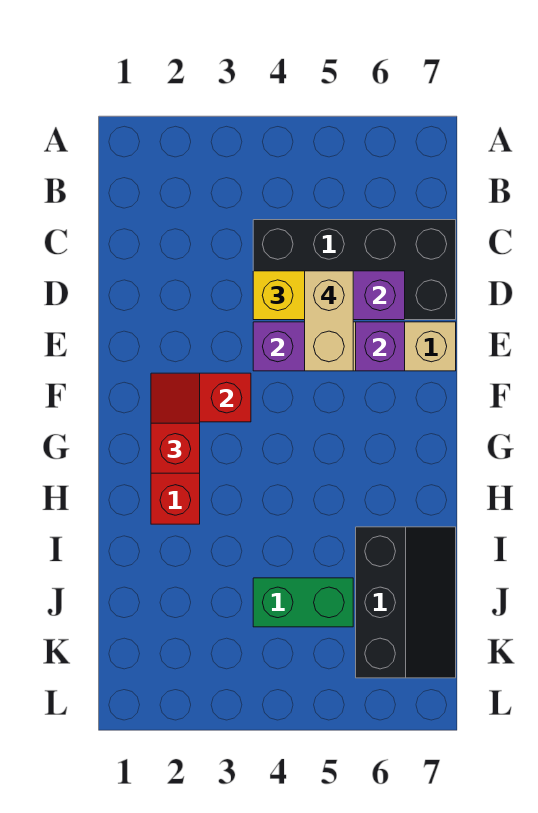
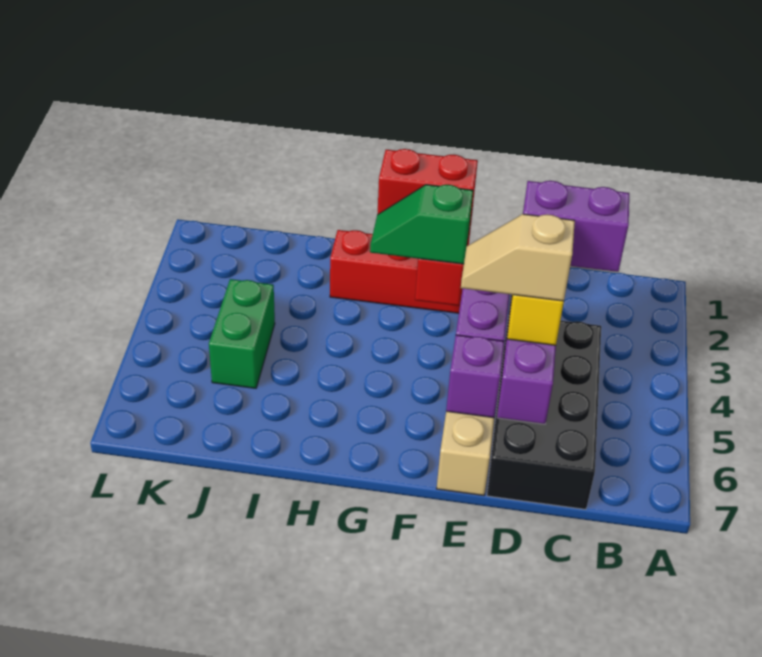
none -> purple 1x2 brick [523,181,629,272]
tan 1x2 brick [305,271,353,371] -> tan 1x2 slope [461,214,575,301]
red 1x2 slope [151,373,200,473] -> red 1x2 brick [377,149,478,228]
none -> green 1x2 slope [370,185,473,264]
black 2x3 slope [356,527,456,678] -> none

